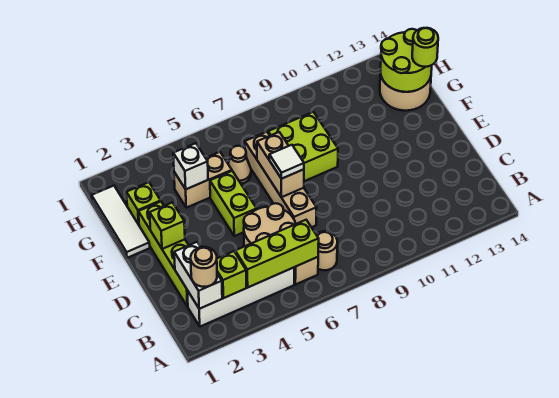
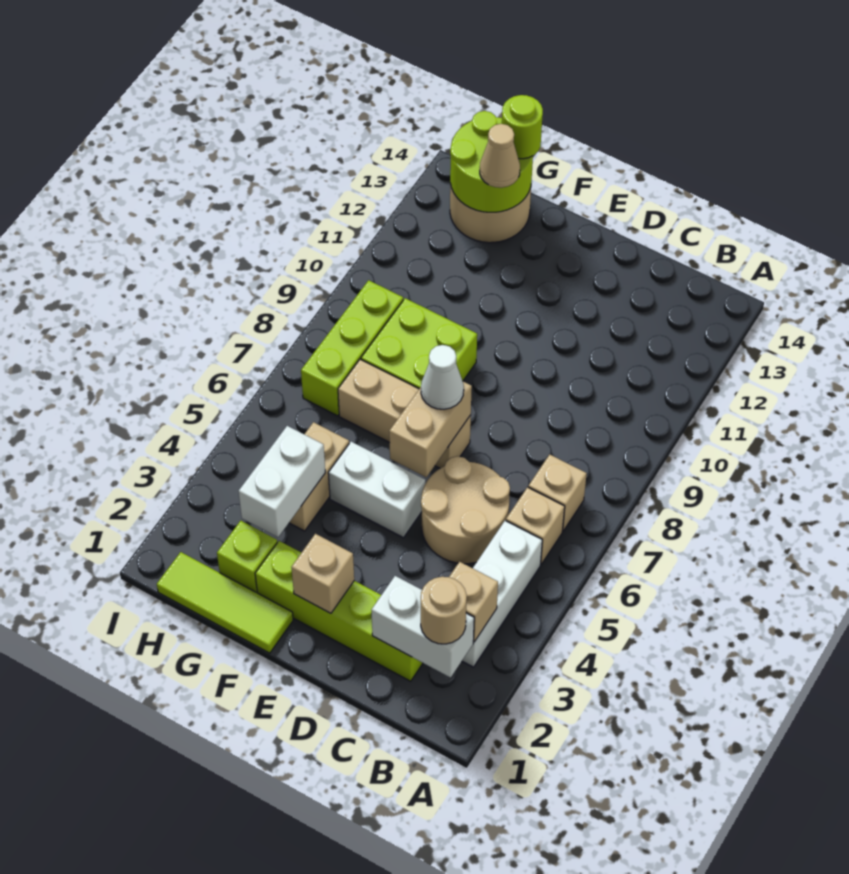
white 1x4 brick [187,267,294,327] -> white 1x3 brick [462,521,542,667]
lime 1x1 brick [217,251,246,298] -> tan 1x1 brick [449,562,498,642]
lime 1x3 brick [235,220,319,287] -> lime 1x3 brick moved to [301,280,403,416]
tan 1x1 round brick [316,231,337,270] -> tan 1x1 brick [528,455,587,531]
tan 1x4 brick [245,132,317,227] -> tan 1x3 brick [338,359,471,468]
lime 1x1 brick [150,202,185,249] -> tan 1x1 brick [291,534,354,613]
lime 1x2 brick [210,171,257,236] -> white 1x2 brick [328,442,425,538]
tan 1x2 brick [257,132,304,197] -> tan 1x2 brick turned to [389,382,472,477]
white 1x1 tile [269,145,304,179] -> white 1x1 cone [421,345,464,409]
white 1x3 tile [92,186,150,258] -> lime 1x3 tile [157,552,293,653]
white 1x1 brick [173,143,208,189] -> white 1x2 brick [239,426,325,537]
tan 1x1 cone [228,146,251,184] -> tan 1x1 cone moved to [480,124,520,188]

